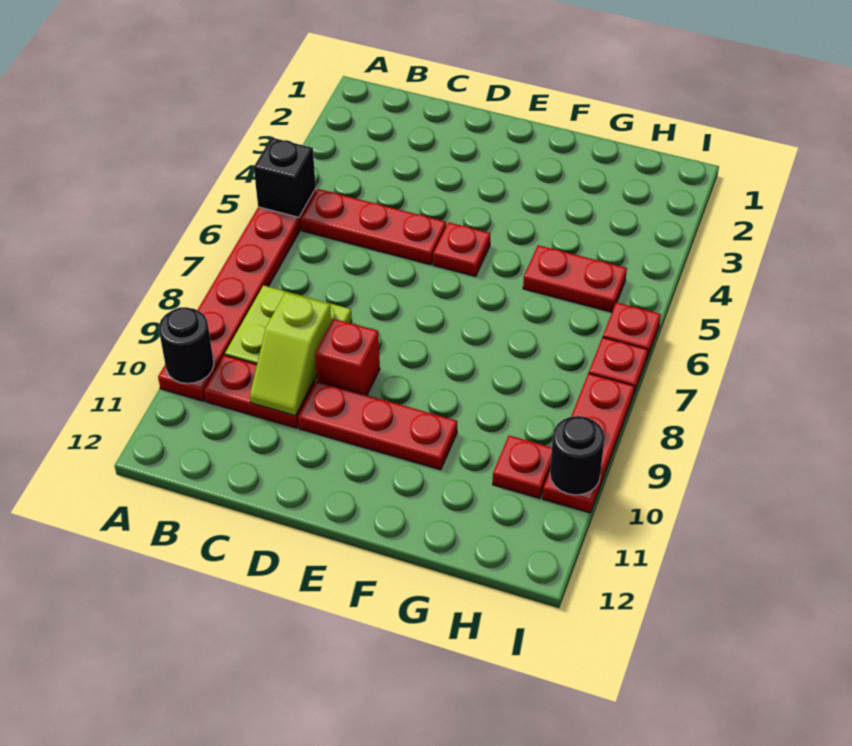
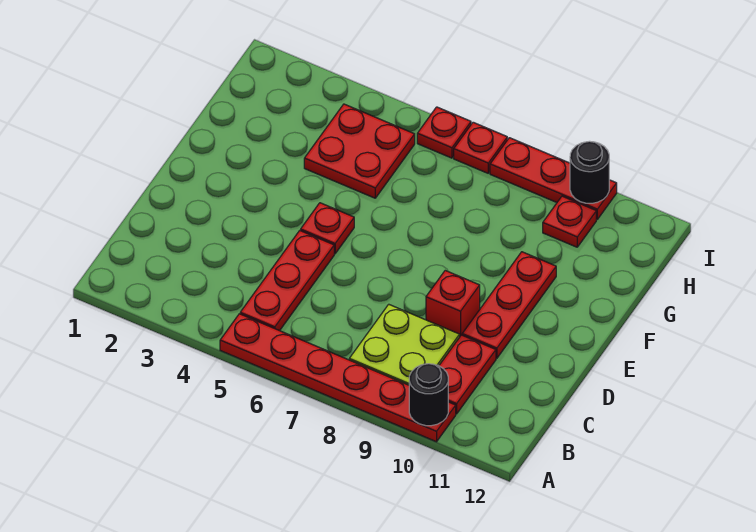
black 1x1 brick [254,138,316,217] -> none
lime 1x2 slope [250,292,331,416] -> none
red 1x2 plate [523,245,627,312] -> red 2x2 plate [304,104,415,198]

